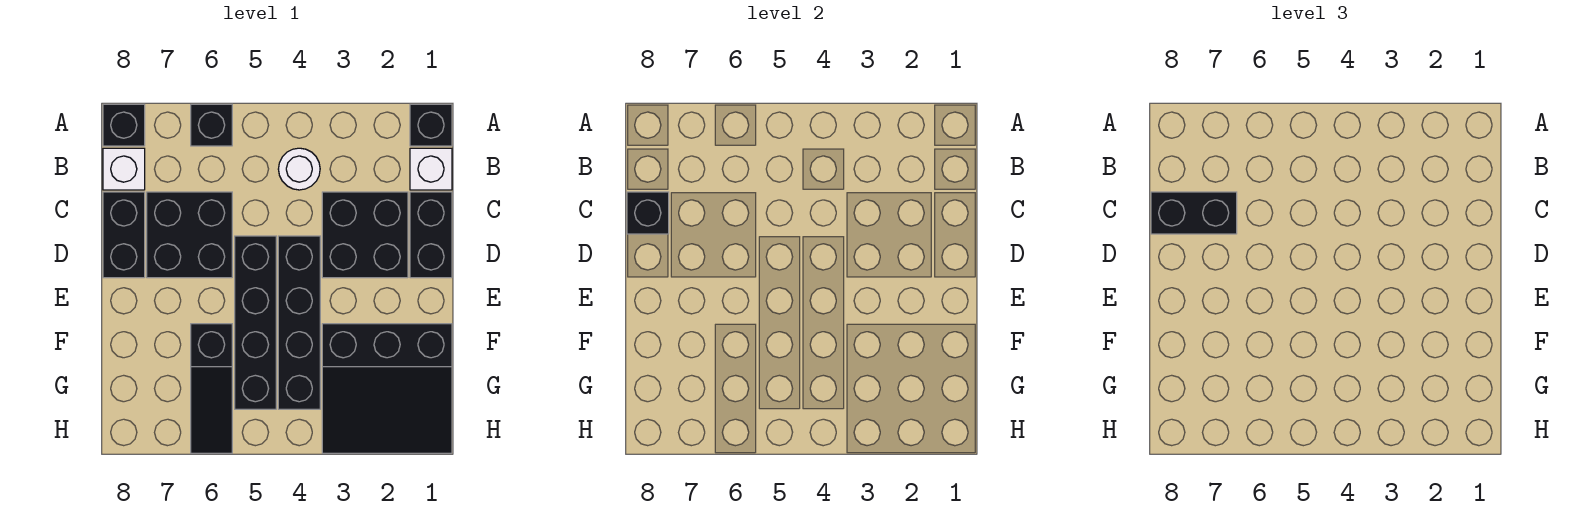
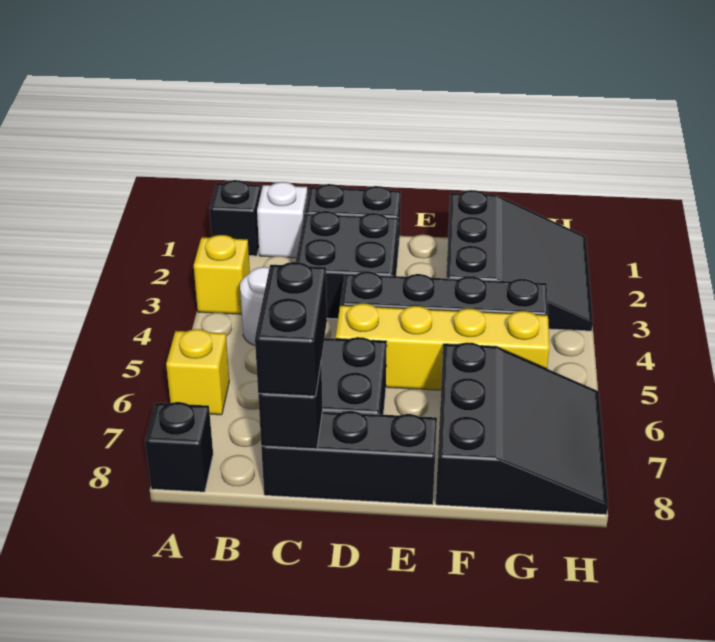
none -> yellow 1x1 brick [194,235,250,314]
black 1x1 brick [191,104,232,146] -> yellow 1x1 brick [166,329,229,415]
white 1x1 brick [103,148,145,190] -> none
black 1x2 brick [103,192,145,278] -> black 1x3 brick [261,411,437,505]
black 1x4 brick [235,236,276,409] -> yellow 1x4 brick [336,303,549,390]
black 1x3 slope [191,324,232,453] -> black 3x3 slope [436,342,608,515]

